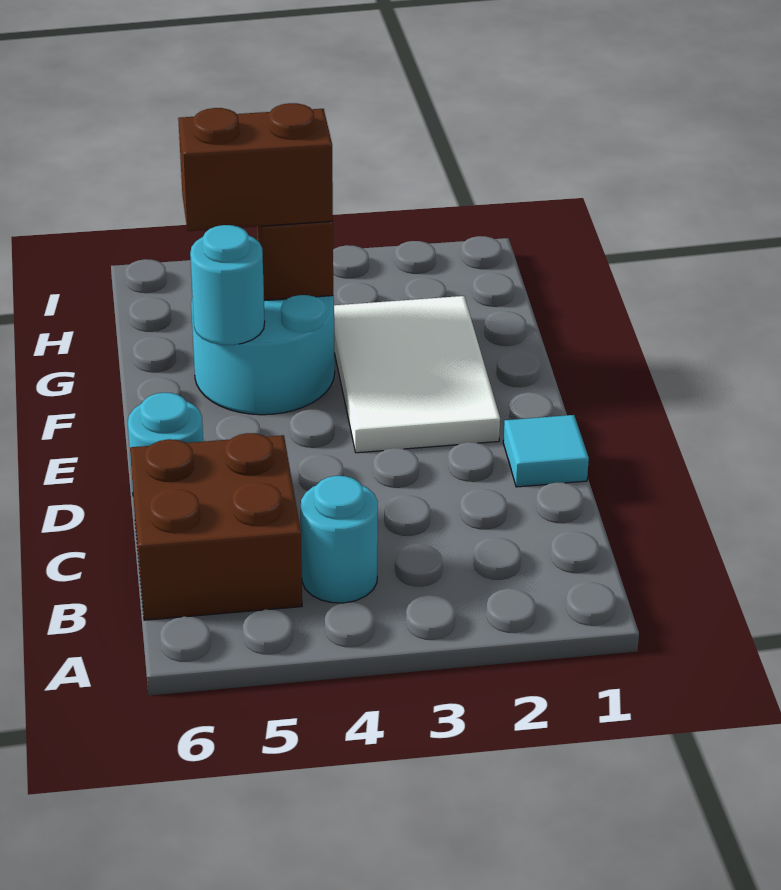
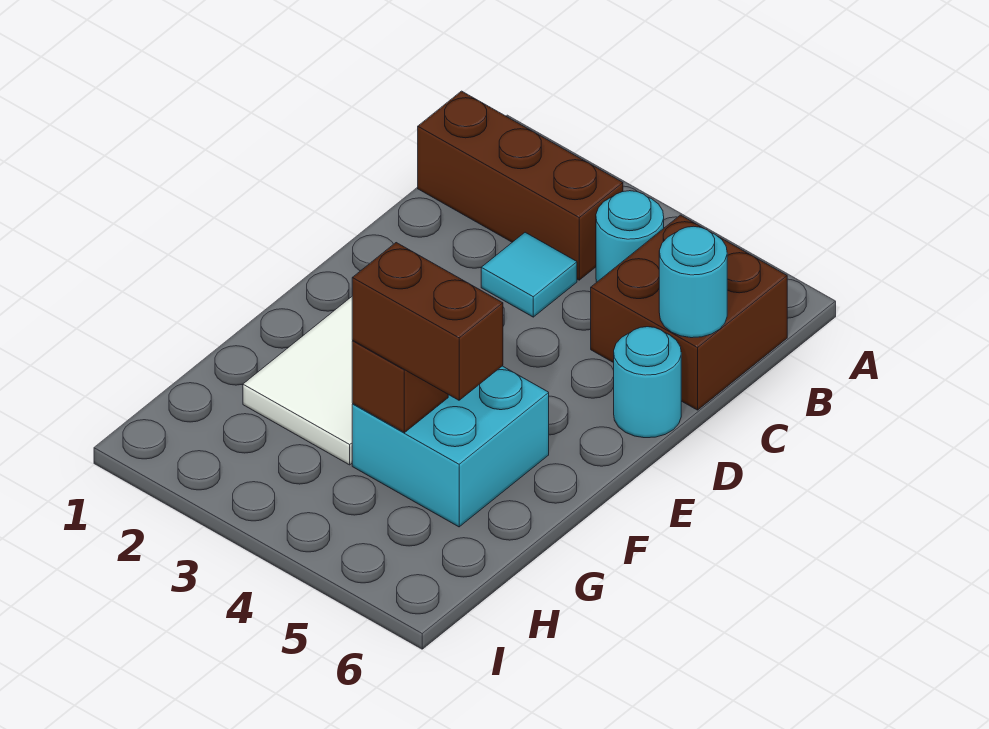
none -> brown 1x3 brick [418,91,623,280]
cyan 1x1 tile [503,415,589,487] -> cyan 1x1 tile moved to [481,232,577,317]
cyan 2x2 round brick [191,295,335,415] -> cyan 2x2 brick [352,366,549,527]
cyan 1x1 round brick [190,225,265,345] -> cyan 1x1 round brick moved to [659,226,727,338]

